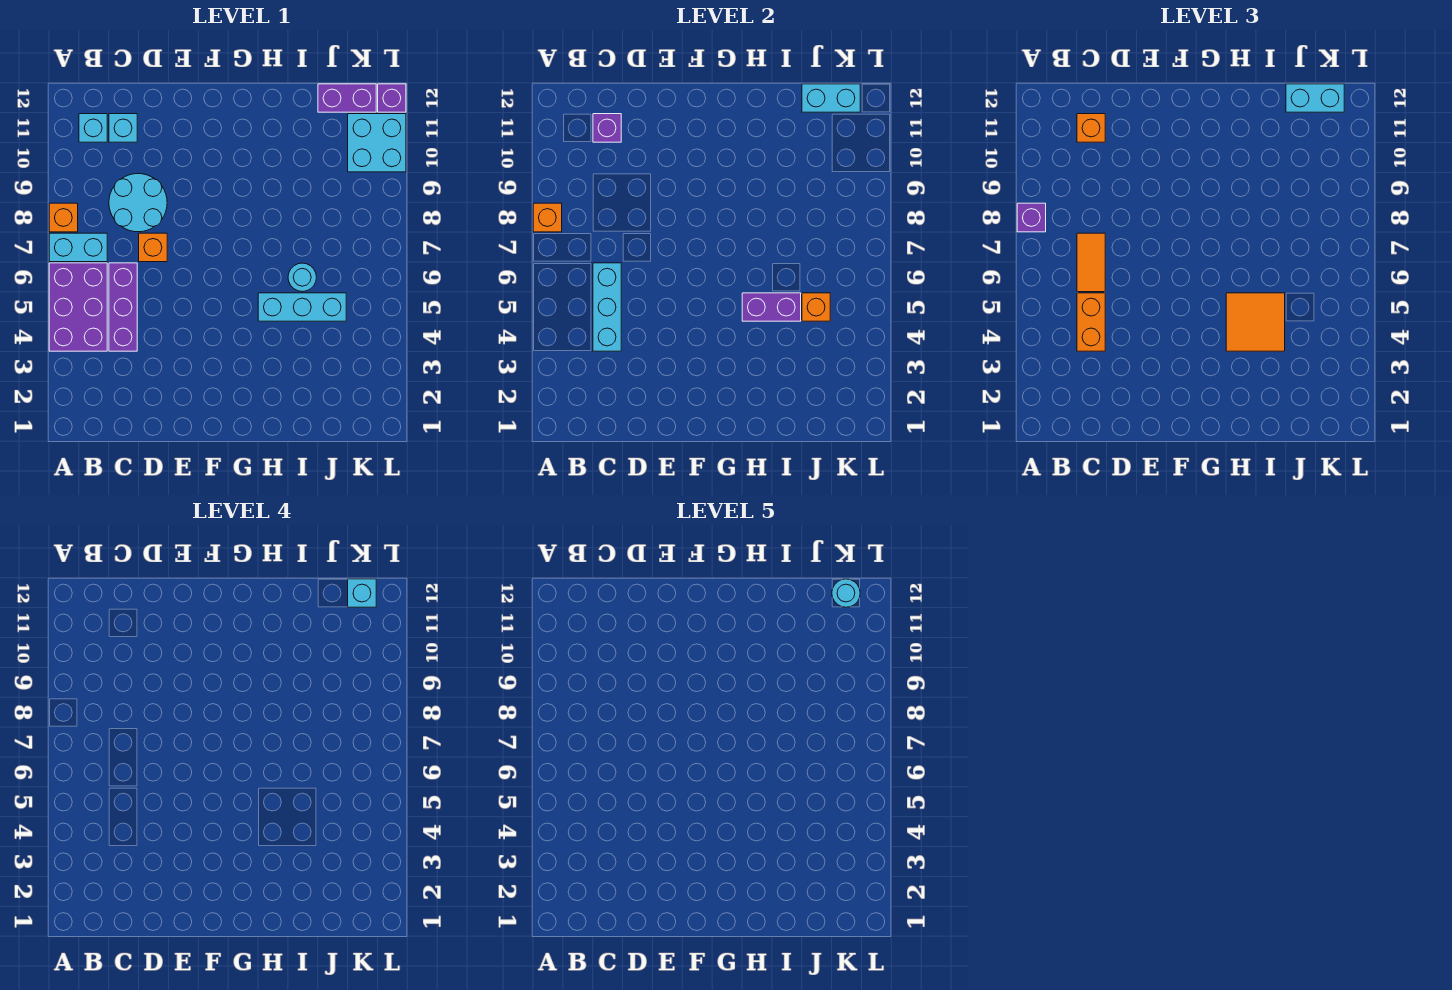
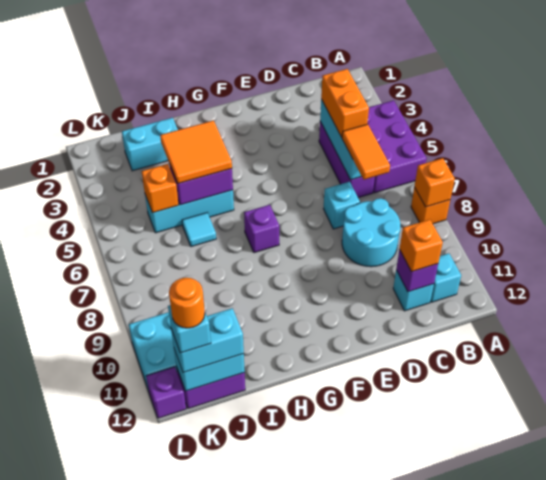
cyan 1x2 brick [49,233,107,262] -> cyan 1x2 brick moved to [122,118,178,171]
purple 1x1 brick [1017,203,1046,232] -> purple 1x1 brick moved to [244,205,279,253]
orange 1x1 brick [139,233,167,262] -> cyan 1x1 brick [323,182,360,229]
cyan 1x1 round brick [288,263,317,292] -> cyan 1x1 tile [182,213,216,247]
cyan 1x1 round brick [832,579,860,607] -> orange 1x1 round brick [169,278,205,328]

